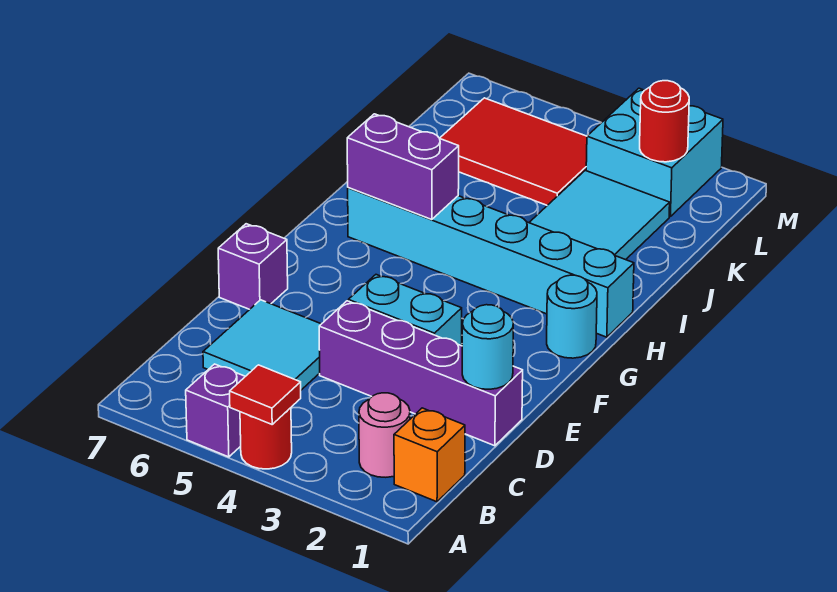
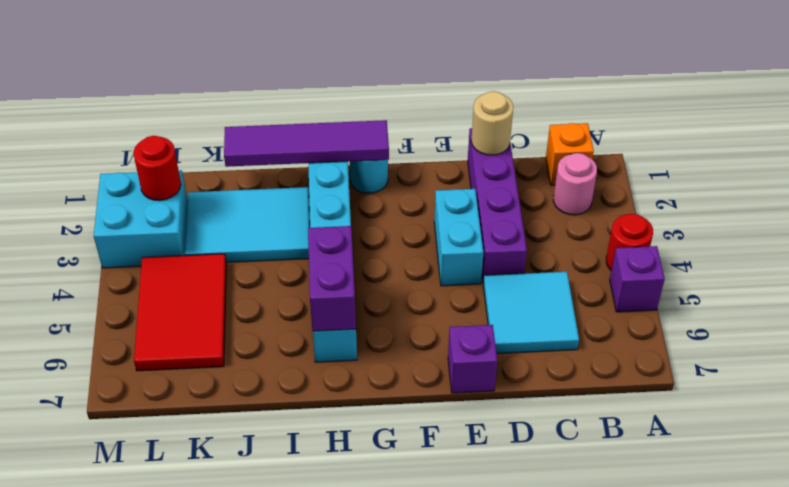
red 1x1 tile [230,365,301,424] -> none
cyan 1x1 round brick [462,305,513,389] -> tan 1x1 round brick [471,91,513,155]
none -> purple 1x4 tile [224,120,389,167]

